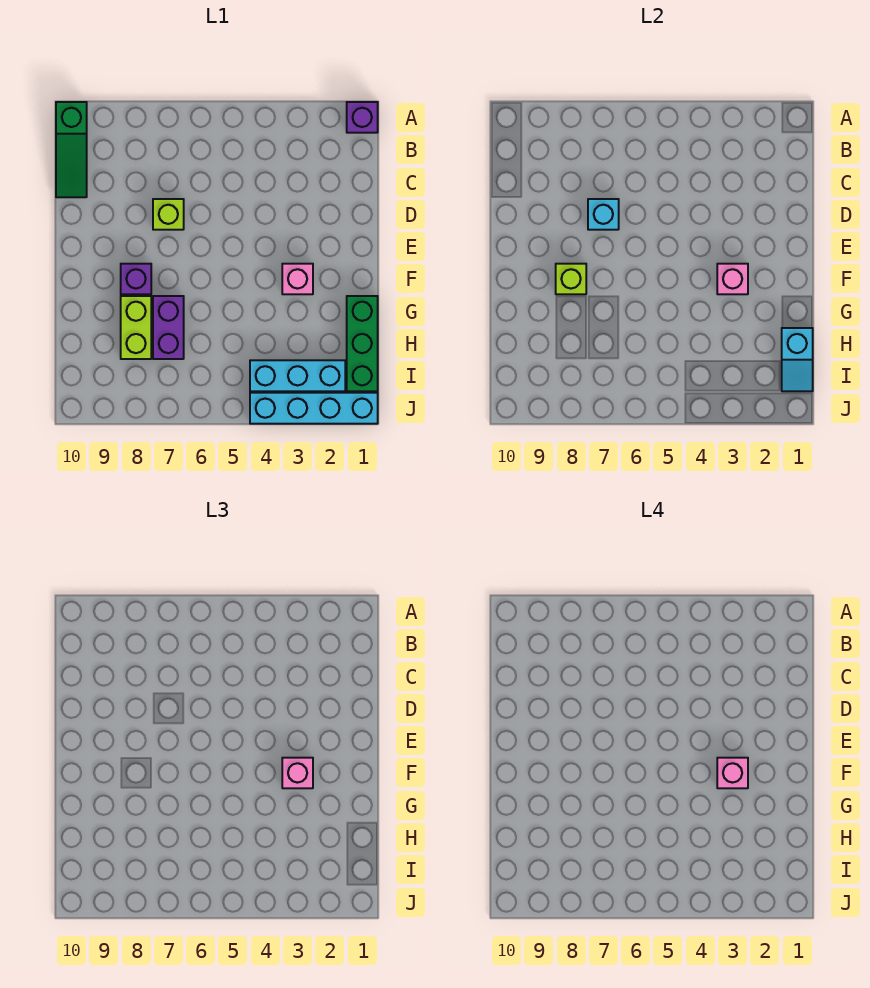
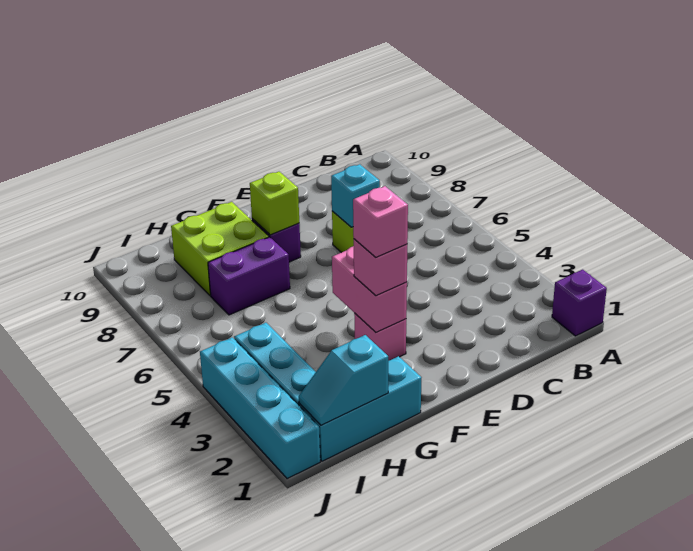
green 1x3 slope [56,102,87,197] -> none
pink 1x1 brick [717,264,748,294] -> pink 1x2 brick [332,246,407,332]
green 1x3 brick [347,296,378,391] -> cyan 1x3 brick [299,356,421,461]
lime 1x2 brick [121,296,151,359] -> lime 2x2 brick [171,202,269,296]

